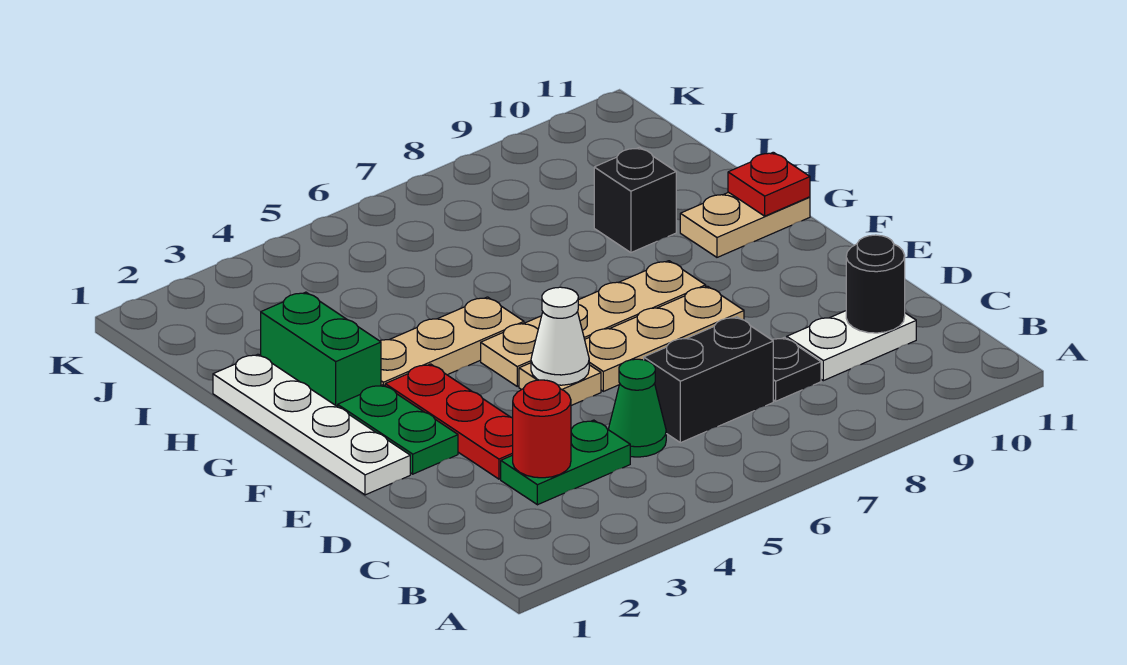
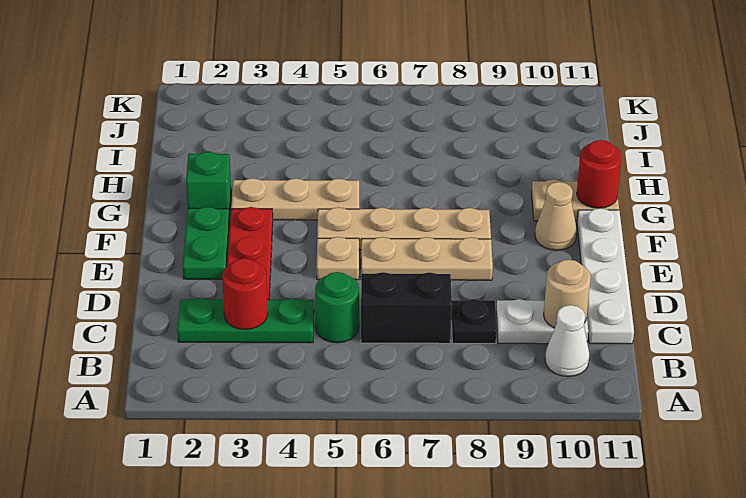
green 1x2 plate [501,420,630,505] -> green 1x3 plate [177,298,314,343]
green 1x1 cone [608,359,666,457] -> green 1x1 round brick [315,272,359,343]
black 1x1 round brick [846,235,905,333] -> tan 1x1 round brick [544,259,591,328]
white 1x4 plate [213,354,410,495] -> white 1x4 plate moved to [577,208,634,344]
white 1x1 cone [531,287,589,385] -> white 1x1 cone moved to [545,305,589,377]
none -> tan 1x1 cone [535,182,577,250]
green 1x2 brick [261,292,381,407] -> green 1x1 brick [186,152,231,219]
red 1x1 plate [728,152,810,216] -> red 1x1 round brick [577,140,622,208]
black 1x1 brick [594,147,676,253] -> none

